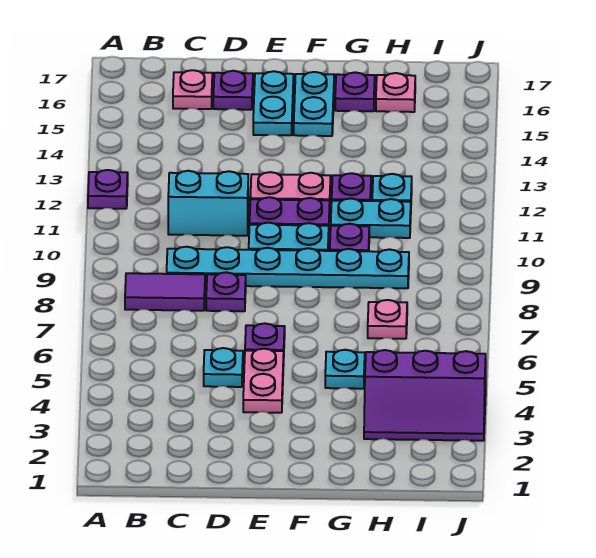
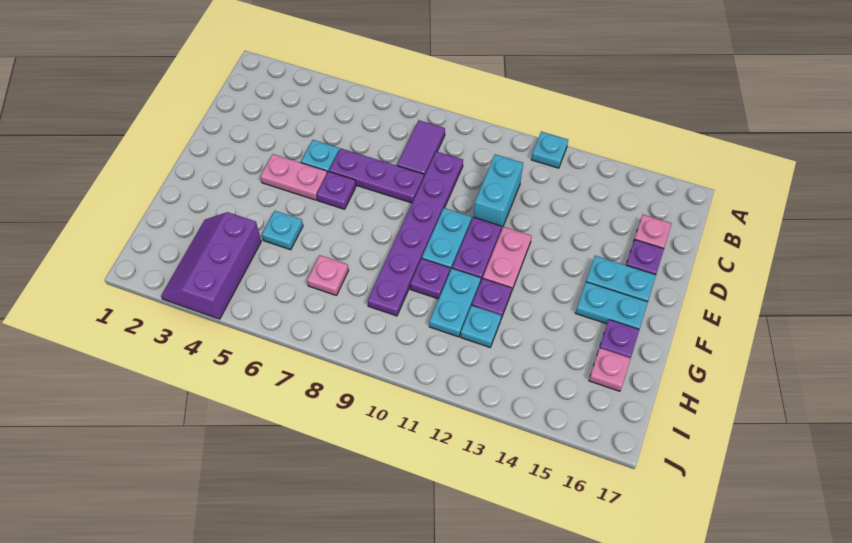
purple 1x1 plate [88,170,128,209] -> cyan 1x1 plate [531,132,568,168]
cyan 1x6 plate [167,247,409,288] -> purple 1x6 plate [368,151,463,316]
purple 1x1 plate [206,272,246,311] -> purple 1x3 plate [329,148,424,203]

